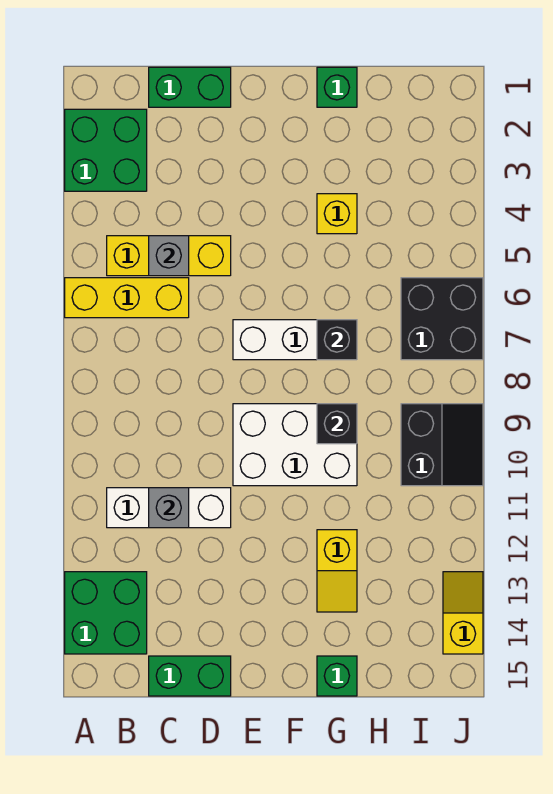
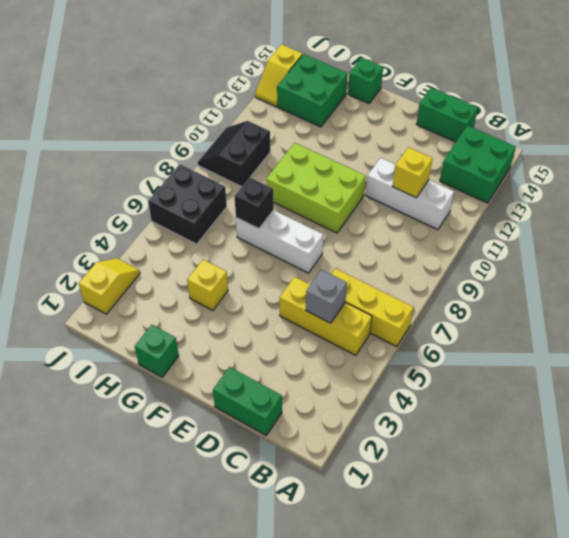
green 2x2 brick [65,109,147,191] -> green 2x2 brick moved to [277,54,348,127]
grey 1x1 brick [149,488,189,528] -> yellow 1x1 brick [393,147,432,198]
white 2x3 brick [233,404,357,486] -> lime 2x3 brick [266,143,366,233]
black 1x1 brick [317,404,357,444] -> none
yellow 1x2 slope [317,530,357,612] -> yellow 1x2 slope moved to [79,258,140,314]

